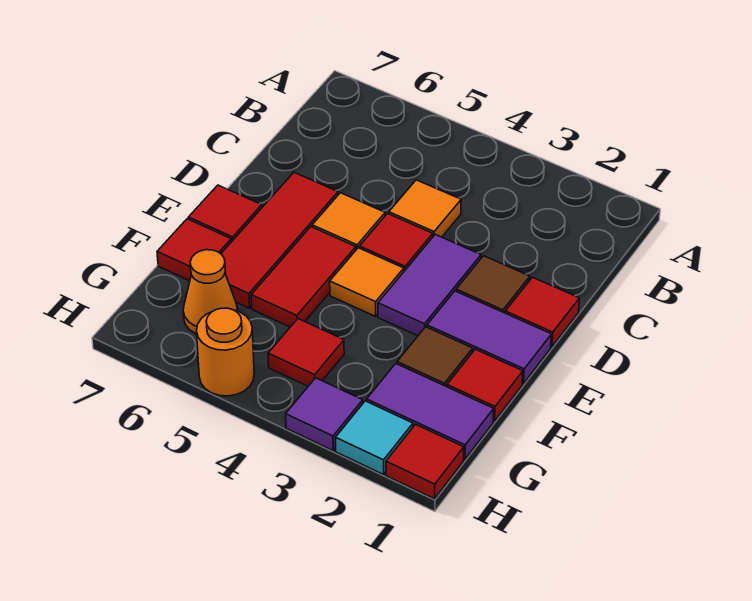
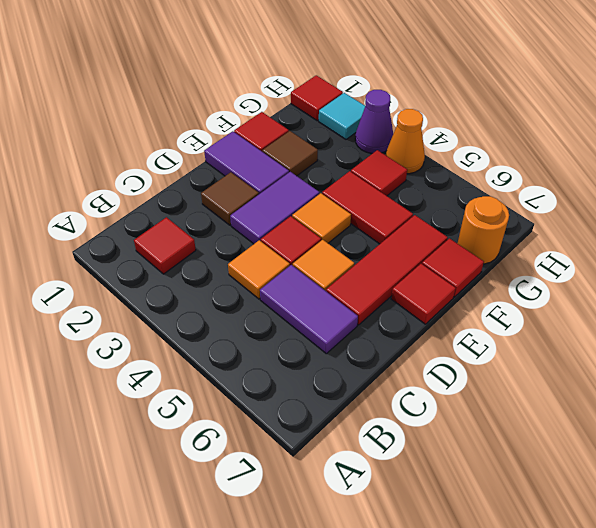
red 1x1 tile [505,277,579,347] -> red 1x1 tile moved to [134,217,196,274]
red 1x2 tile [251,227,356,327] -> red 1x2 tile turned to [322,171,413,244]
purple 1x2 tile [367,364,494,460] -> purple 1x2 tile moved to [260,265,358,354]
orange 1x1 cone [183,250,238,334] -> orange 1x1 cone moved to [386,109,425,174]
purple 1x1 tile [286,378,363,450] -> purple 1x1 cone [355,90,393,154]
orange 1x1 round brick [197,308,254,396] -> orange 1x1 round brick moved to [457,196,509,264]

